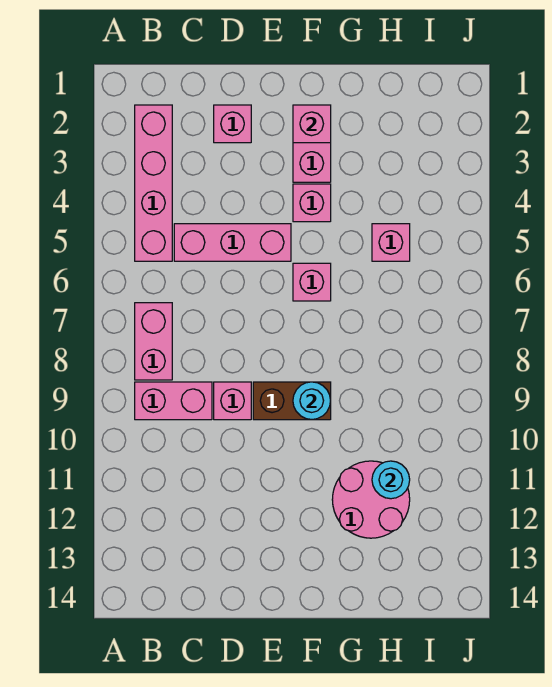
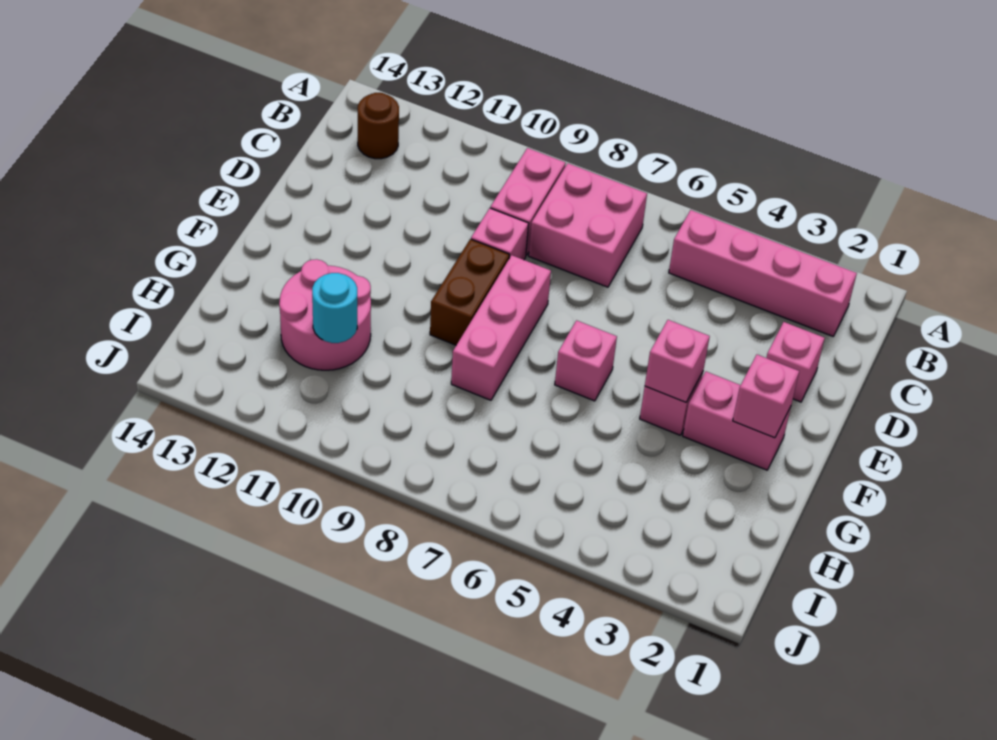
pink 1x2 brick [135,303,172,380] -> pink 2x2 brick [529,163,647,287]
none -> brown 1x1 round brick [358,93,399,159]
pink 1x3 brick [174,224,291,261] -> pink 1x3 brick moved to [451,255,551,400]
cyan 1x1 round brick [293,382,331,420] -> none
pink 1x1 brick [372,224,410,261] -> pink 1x1 brick moved to [645,320,710,402]

